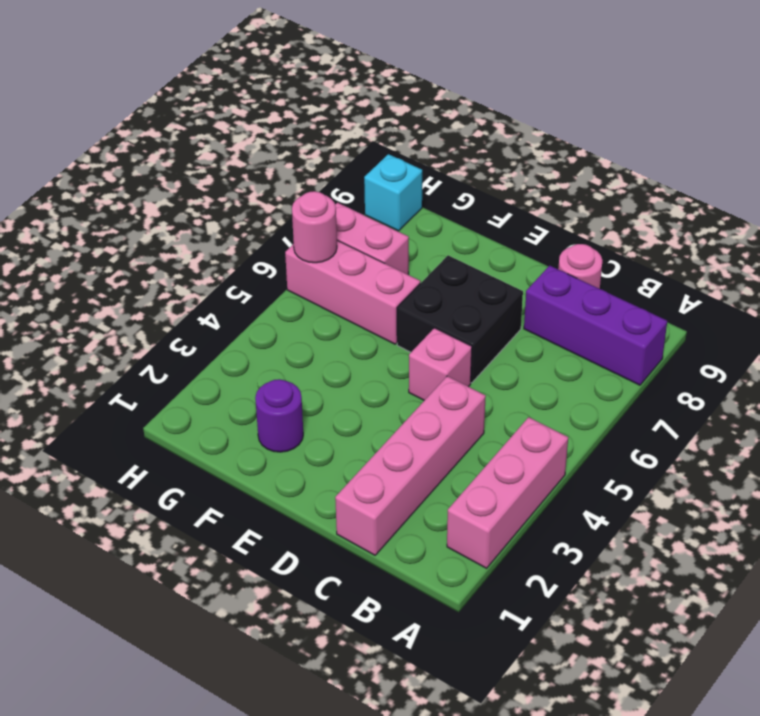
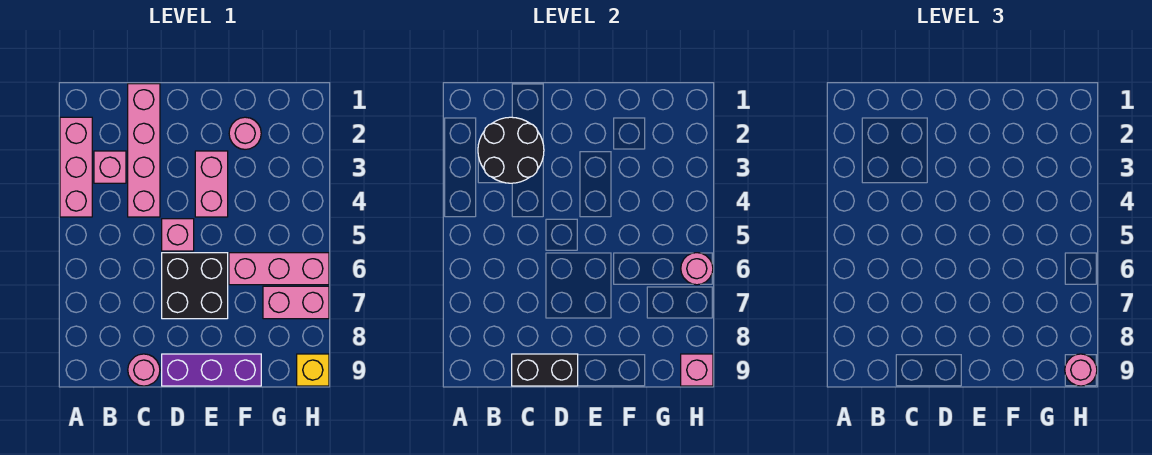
purple 1x3 brick [524,265,667,385] -> purple 1x3 brick moved to [162,354,261,386]
none -> black 2x2 round brick [478,117,544,183]
none -> pink 1x1 brick [94,151,126,183]
none -> black 1x2 brick [512,354,578,386]
none -> pink 1x2 brick [195,151,228,217]
purple 1x1 round brick [255,379,303,452] -> pink 1x1 round brick [229,117,261,149]
cyan 1x1 brick [364,154,422,231] -> yellow 1x1 brick [297,354,329,386]
none -> pink 1x1 brick [681,354,713,386]
none -> pink 1x1 round brick [1065,354,1097,386]

